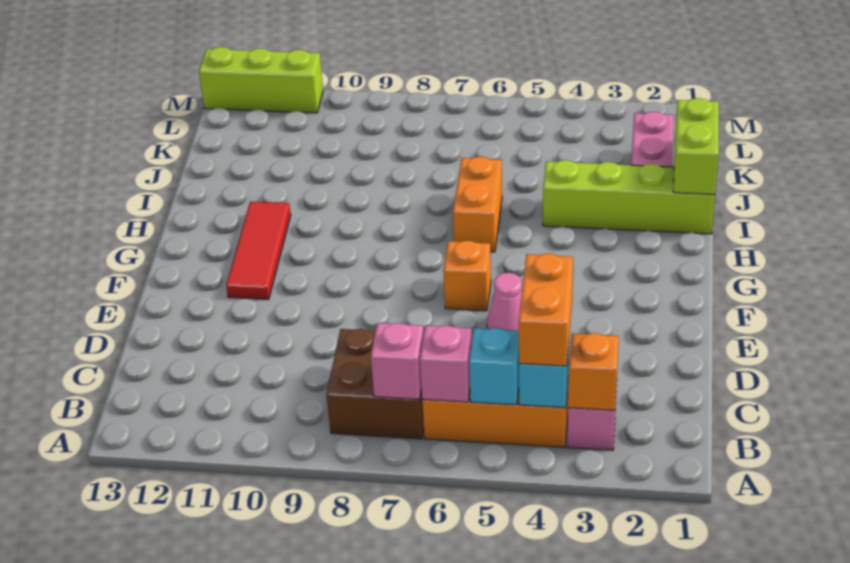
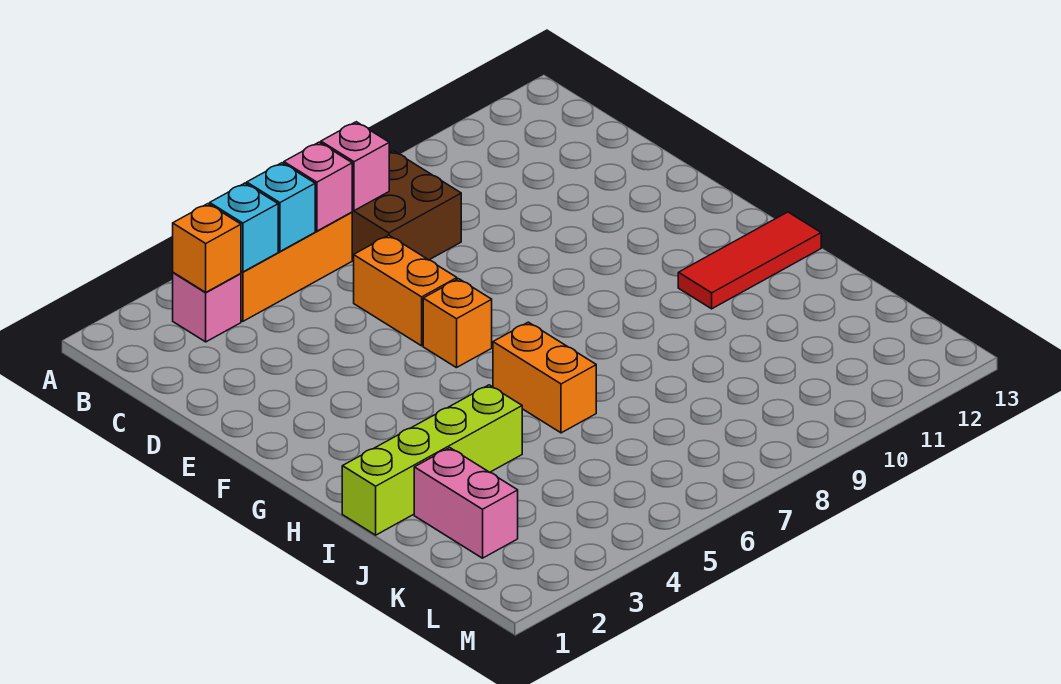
orange 1x2 brick [519,254,573,366] -> orange 1x2 brick moved to [354,235,457,346]
pink 1x1 cone [487,273,522,331] -> none
red 1x3 tile [226,202,291,300] -> red 1x3 tile turned to [678,212,821,309]
lime 1x2 brick [673,98,719,194] -> none
lime 1x3 brick [199,47,323,113] -> none

